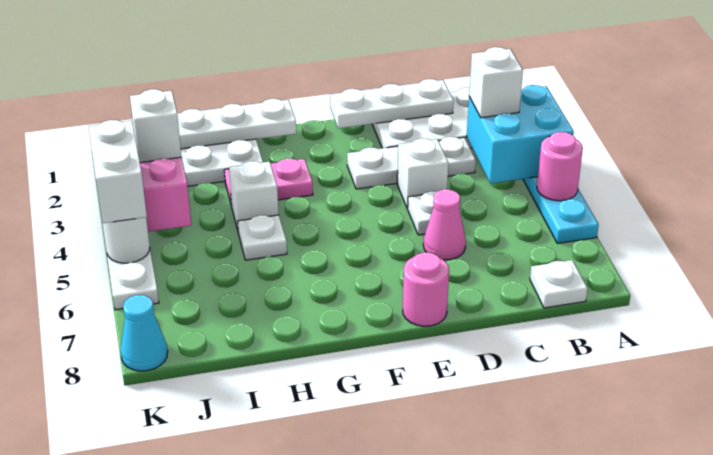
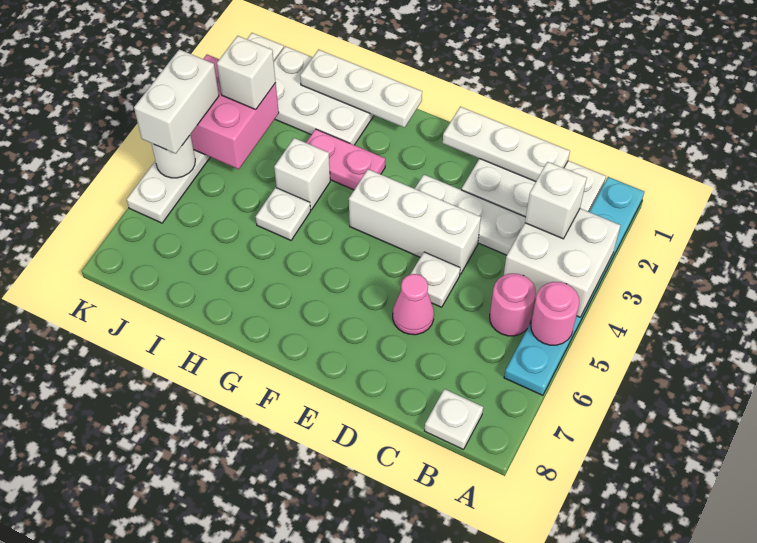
cyan 2x2 brick [467,85,574,183] -> white 2x2 brick [504,208,621,317]
white 1x1 brick [397,138,448,208] -> white 1x3 brick [349,169,481,274]
pink 1x1 round brick [403,252,449,326] -> pink 1x1 round brick moved to [490,274,536,336]
cyan 1x1 cone [121,295,168,371] -> none

